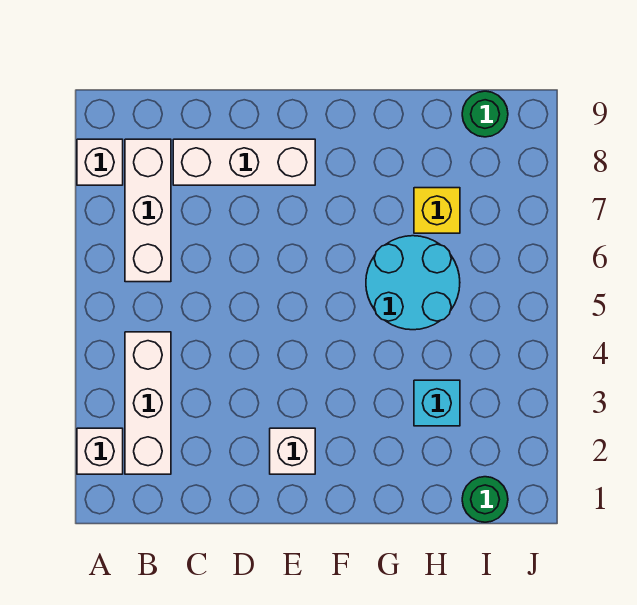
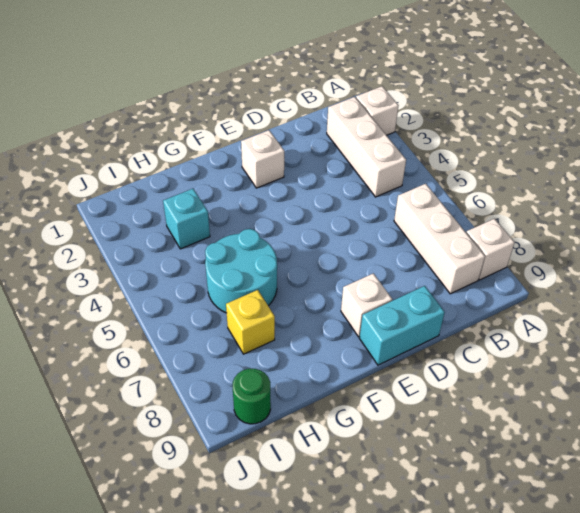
white 1x3 brick [173,139,315,185] -> white 1x1 brick [341,273,392,337]
none -> cyan 1x2 brick [360,286,445,365]
green 1x1 round brick [462,477,508,522] -> none

